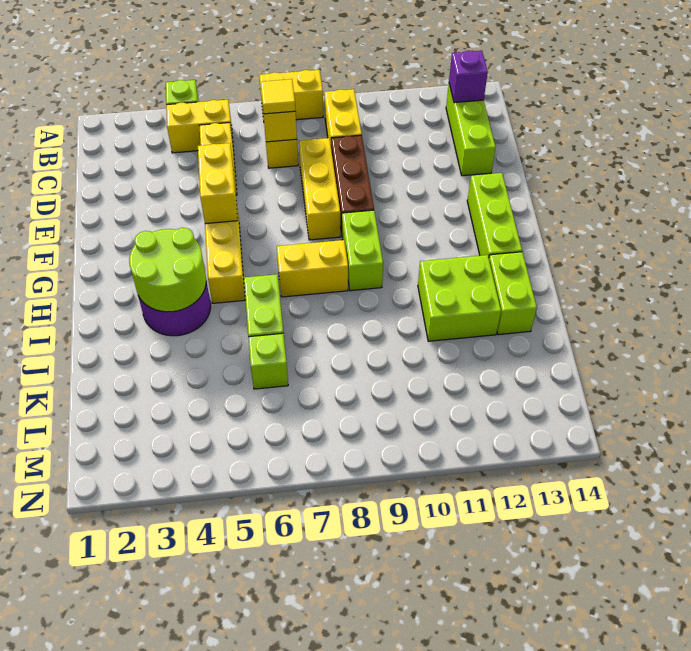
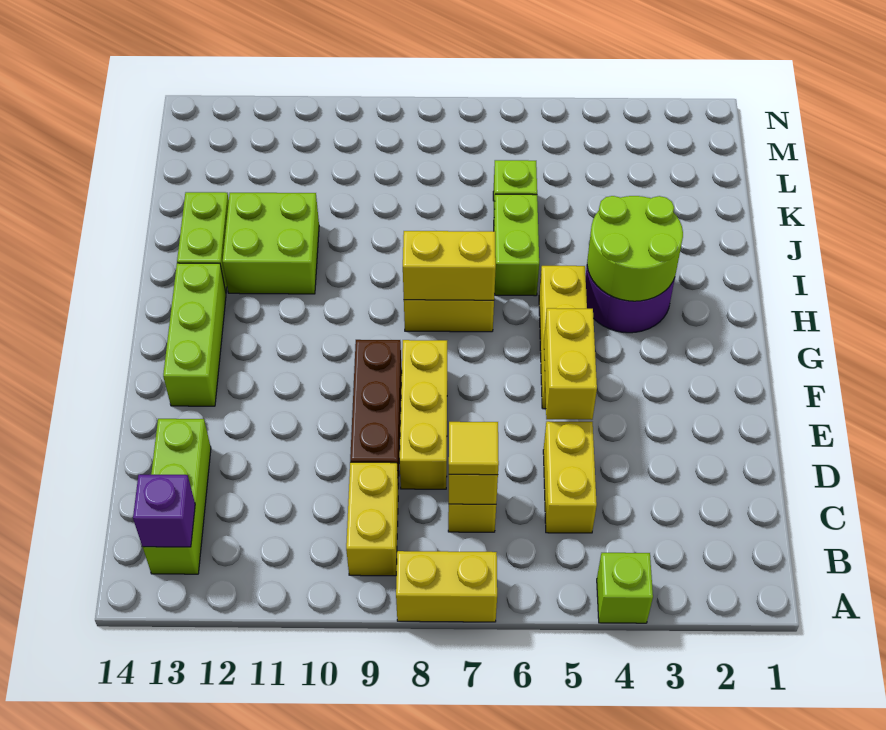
yellow 1x2 brick [166,100,233,153] -> yellow 1x2 brick moved to [403,231,496,300]
lime 1x2 brick [342,210,383,291] -> none

